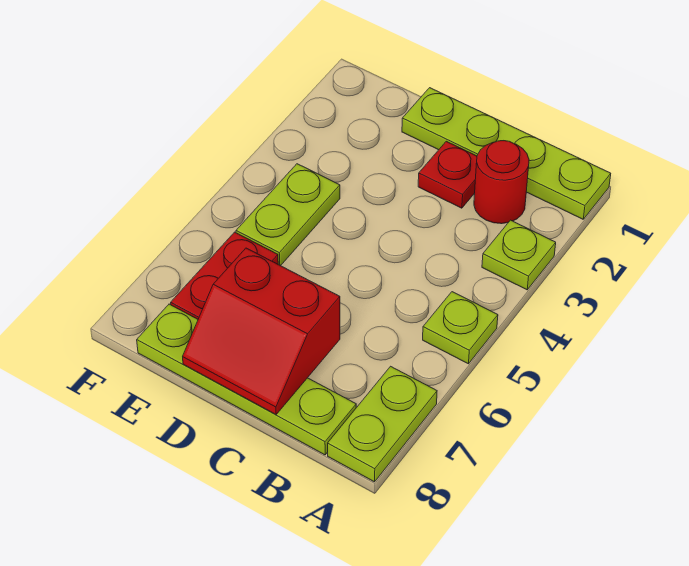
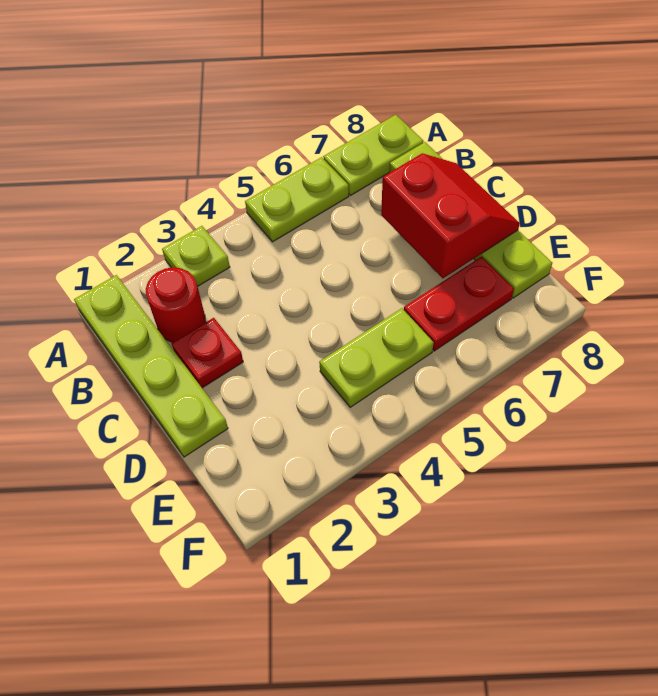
lime 1x1 plate [423,292,498,364] -> lime 1x2 plate [245,157,349,242]

